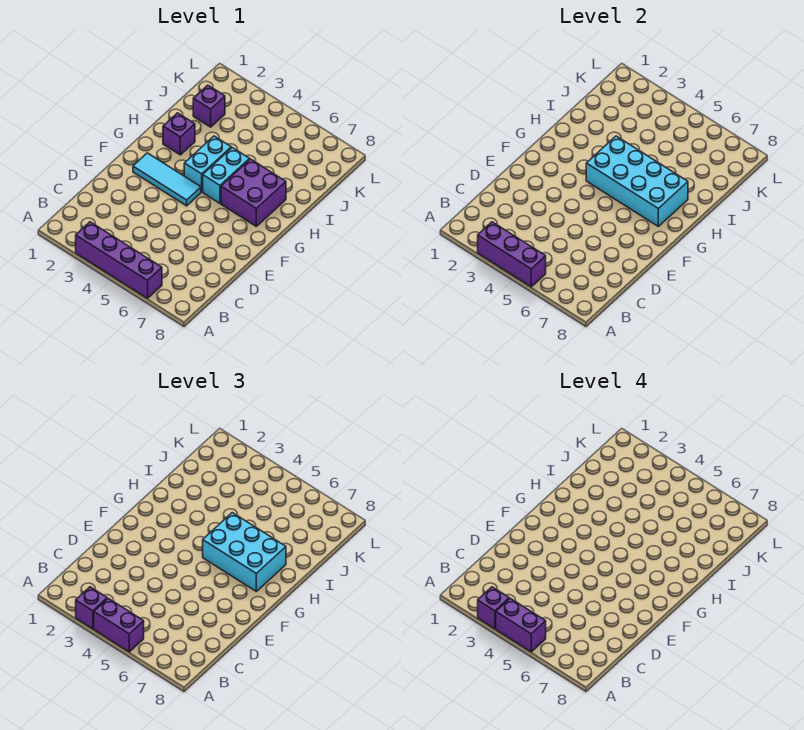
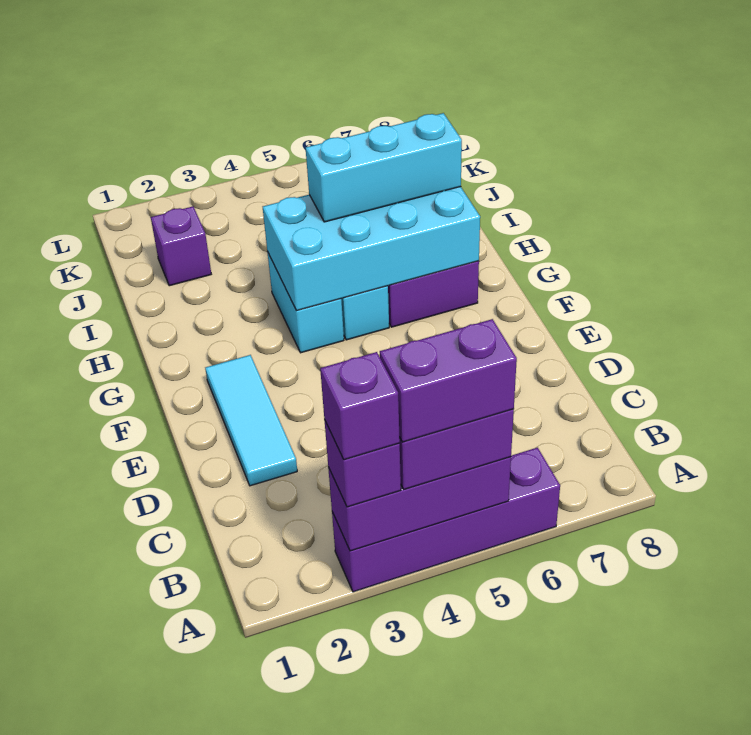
cyan 1x3 tile [133,153,201,206] -> cyan 1x3 tile turned to [205,355,297,486]
cyan 2x3 brick [203,513,286,591] -> cyan 1x3 brick [306,113,462,222]
purple 1x1 brick [163,113,195,155] -> none

